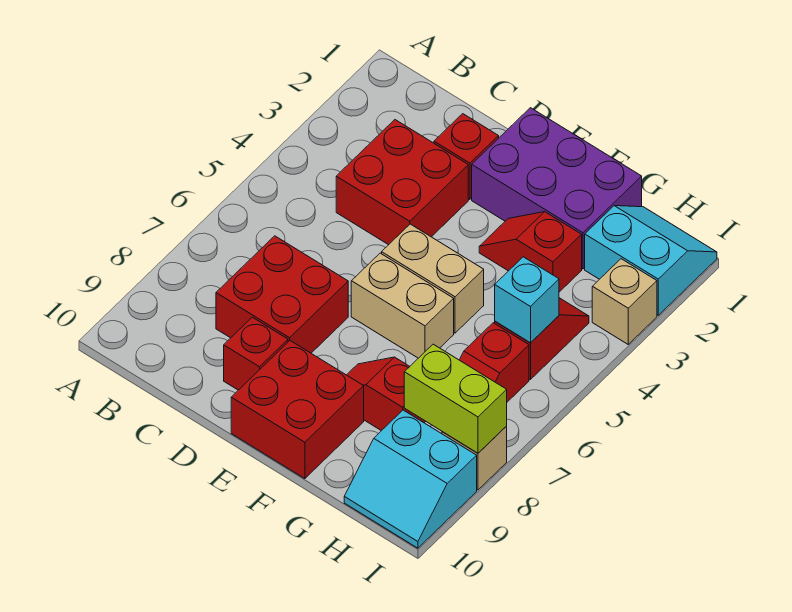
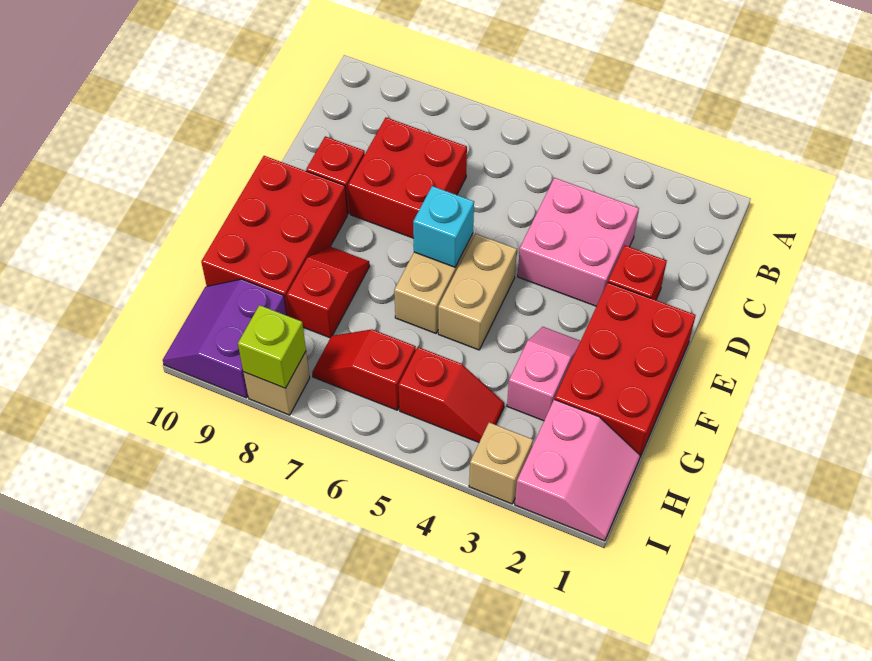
red 2x2 brick [336,120,468,245] -> pink 2x2 brick [518,178,639,306]
purple 2x3 brick [472,108,642,269] -> red 2x3 brick [555,283,696,457]
red 2x2 brick [231,341,364,479] -> red 2x3 brick [201,156,347,317]
red 1x2 slope [479,212,582,292] -> pink 1x2 slope [507,327,580,421]
cyan 2x2 slope [585,206,717,315] -> pink 2x2 slope [515,399,640,541]
cyan 1x1 brick [495,257,559,343] -> cyan 1x1 brick moved to [413,186,474,267]
lime 1x2 brick [404,344,507,453] -> lime 1x1 brick [238,305,306,388]
cyan 2x2 slope [344,410,477,548] -> purple 2x2 slope [163,279,286,398]

